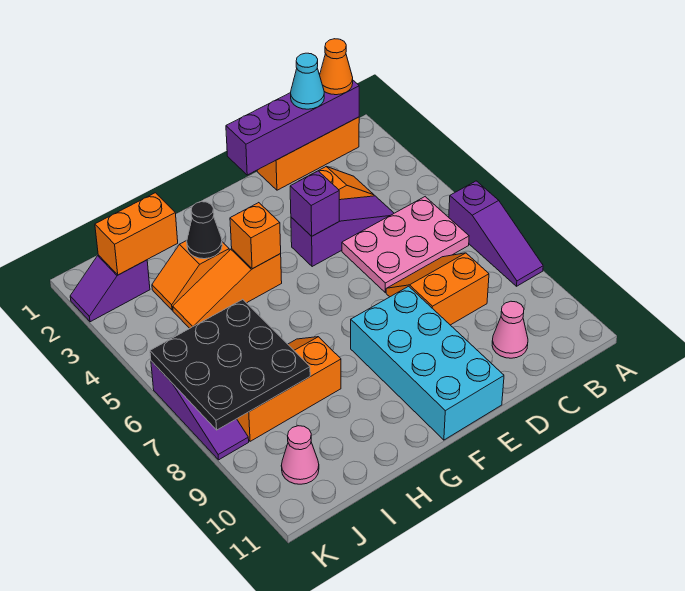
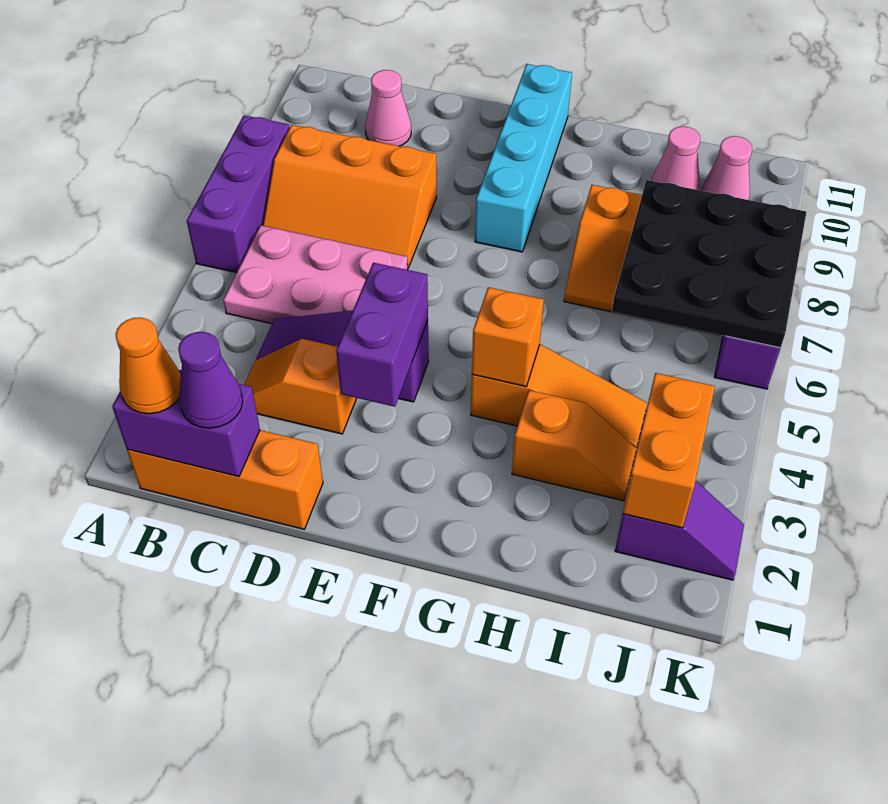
purple 1x3 slope [449,181,543,286] -> purple 1x3 brick [187,115,290,273]
purple 1x4 brick [226,81,359,175] -> purple 1x2 brick [112,370,260,477]
cyan 1x1 cone [291,53,324,109] -> purple 1x1 cone [178,332,243,428]
orange 2x2 slope [386,253,489,325] -> orange 2x3 slope [263,125,437,268]
purple 1x1 brick [290,171,339,236] -> purple 1x2 brick [336,263,428,407]
cyan 2x4 brick [351,286,504,440] -> cyan 1x4 brick [475,64,572,252]
black 1x1 cone [187,202,222,259] -> none
orange 1x2 brick [95,193,178,275] -> orange 1x2 brick turned to [623,373,715,528]
none -> pink 1x1 cone [652,126,700,190]

